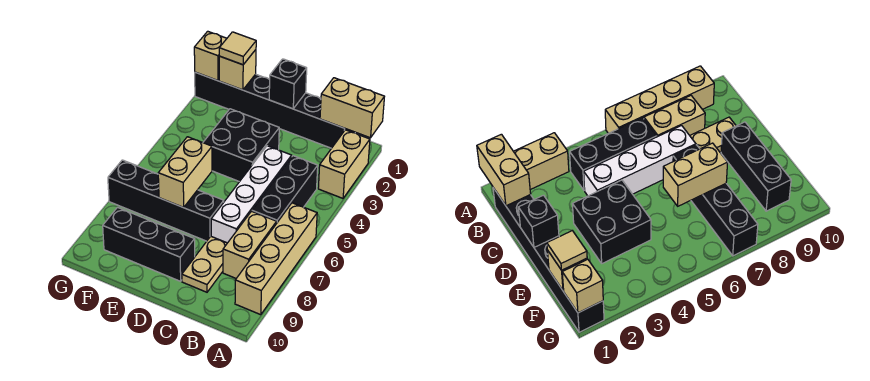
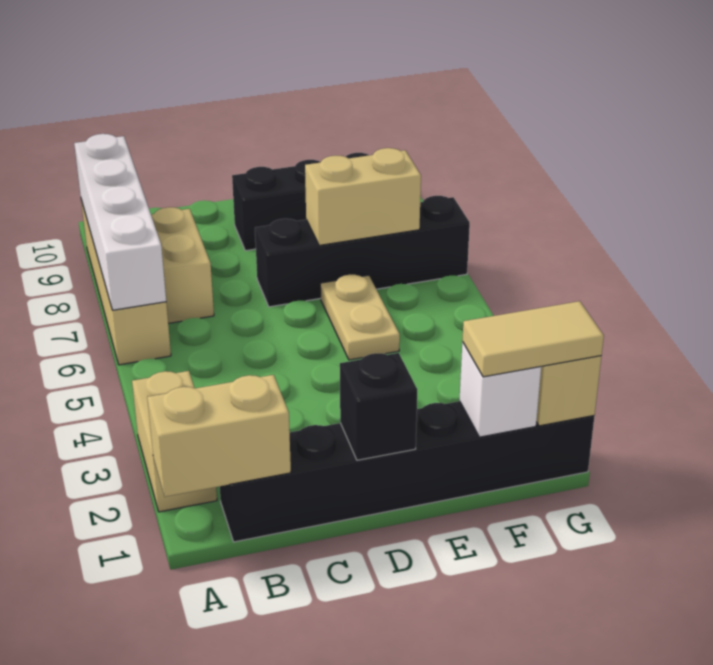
black 1x3 brick [252,156,318,222] -> none
white 1x4 brick [211,146,292,243] -> white 1x4 brick moved to [74,134,166,310]
tan 1x2 plate [182,236,227,292] -> tan 1x2 plate moved to [320,275,400,360]
black 2x2 brick [203,109,279,182] -> none
tan 1x2 brick [158,137,212,207] -> tan 1x2 brick turned to [305,148,421,245]
tan 1x1 brick [219,50,256,90] -> white 1x1 brick [459,342,541,437]
tan 1x1 tile [219,32,256,65] -> tan 1x2 tile [462,301,604,377]

